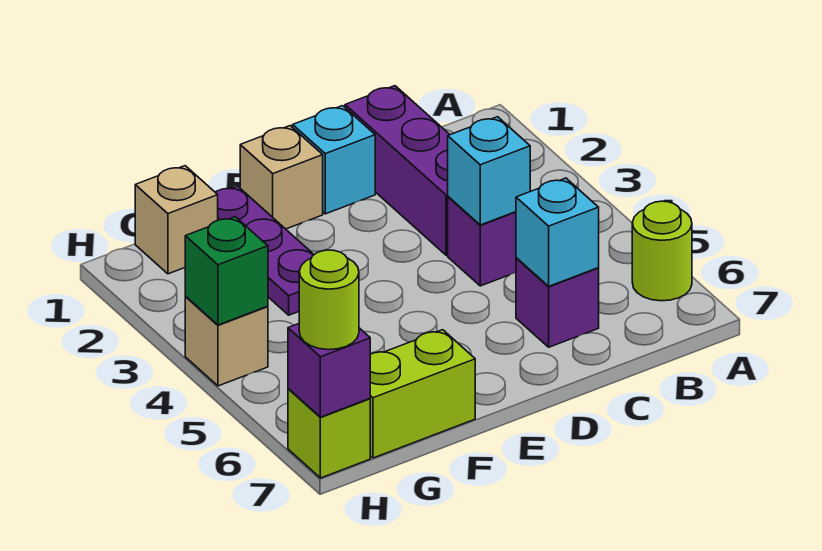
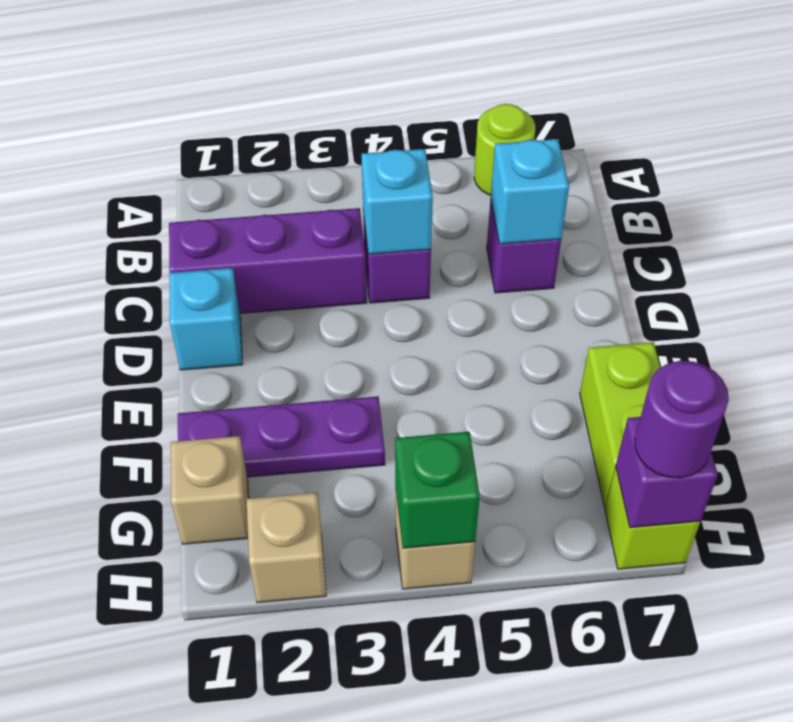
tan 1x1 brick [240,126,323,229] -> tan 1x1 brick moved to [246,493,326,603]
lime 1x1 round brick [299,250,359,350] -> purple 1x1 round brick [635,361,729,478]

